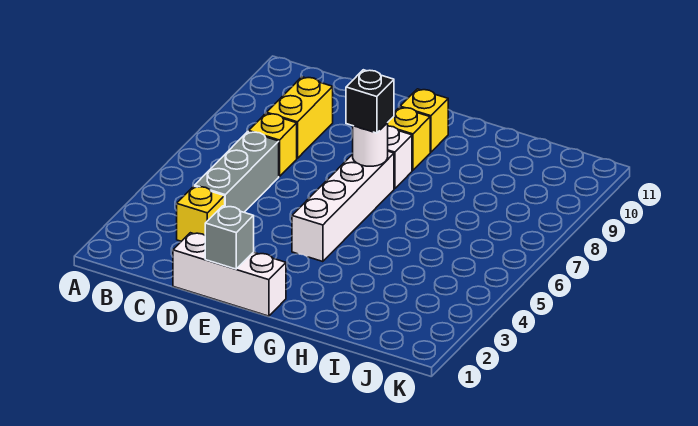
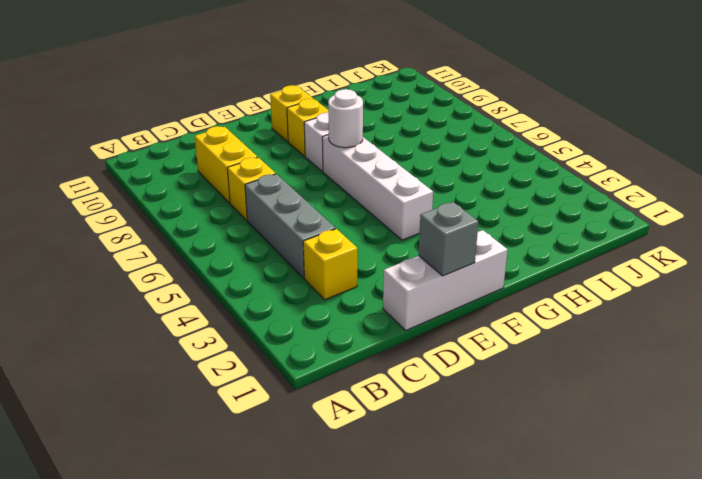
black 1x1 brick [346,70,394,133] -> none

